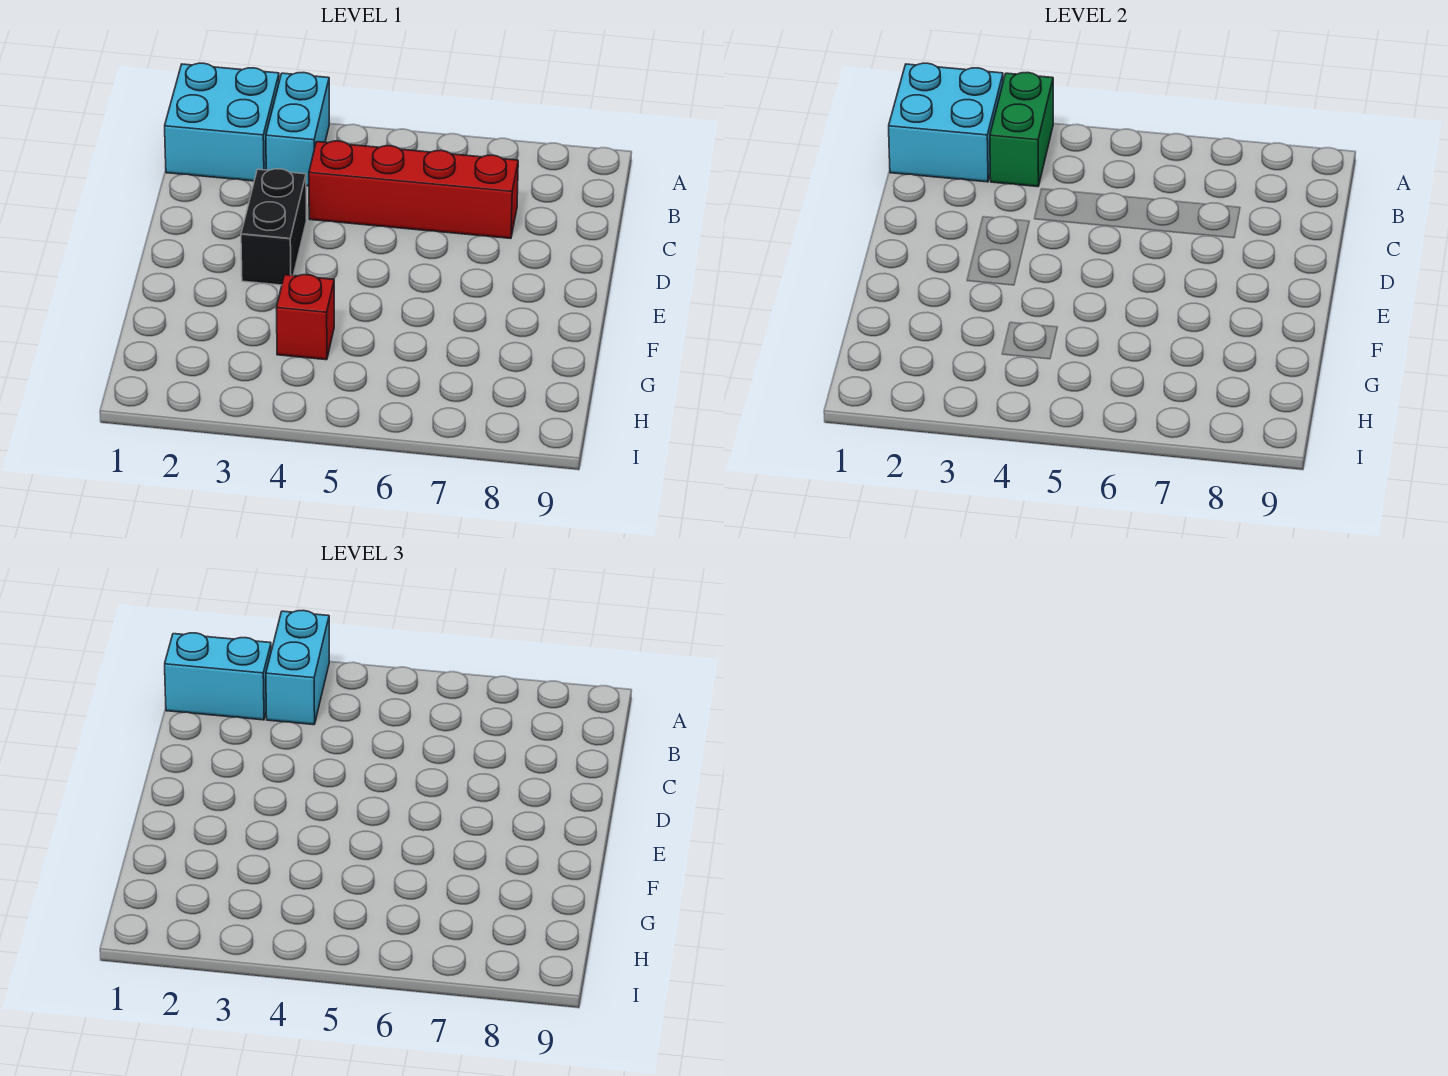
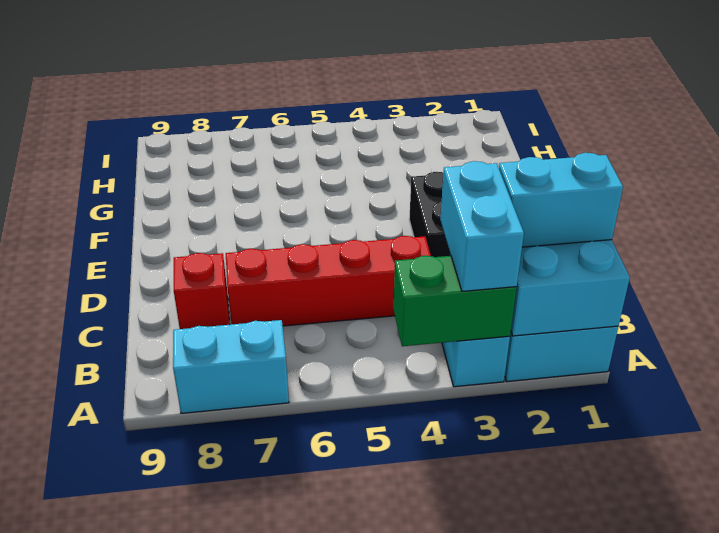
green 1x2 brick [990,72,1053,187] -> green 1x2 brick turned to [394,256,517,346]
none -> cyan 1x2 brick [173,320,289,413]
red 1x1 brick [276,275,334,360] -> red 1x1 brick moved to [174,253,230,329]

